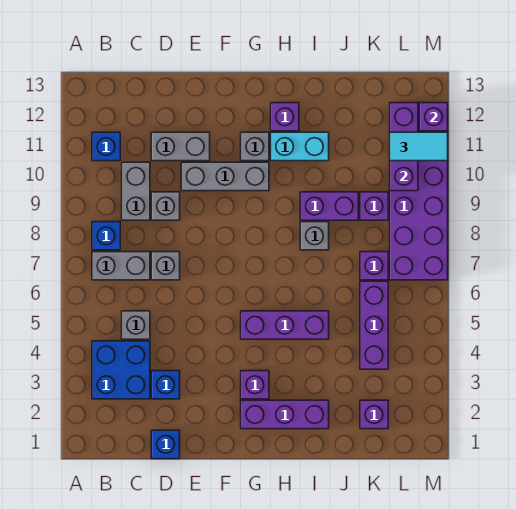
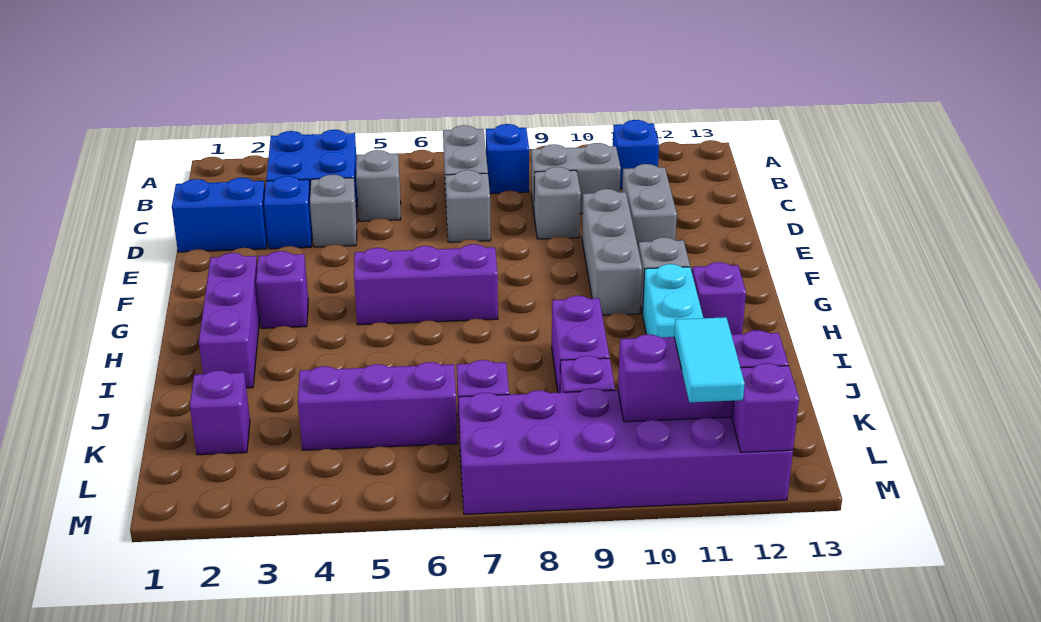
blue 1x1 brick [151,430,180,459] -> blue 1x2 brick [172,178,267,252]
purple 1x3 brick [241,311,329,339] -> purple 1x3 brick turned to [354,244,498,325]
grey 1x1 brick [300,222,329,250] -> grey 1x1 brick moved to [310,175,357,247]

